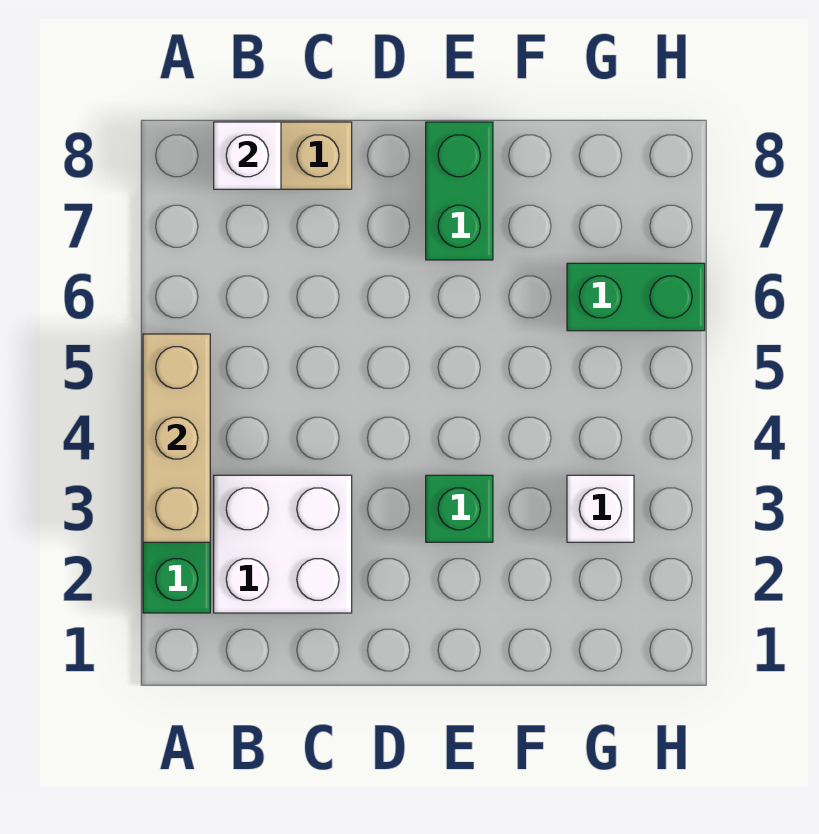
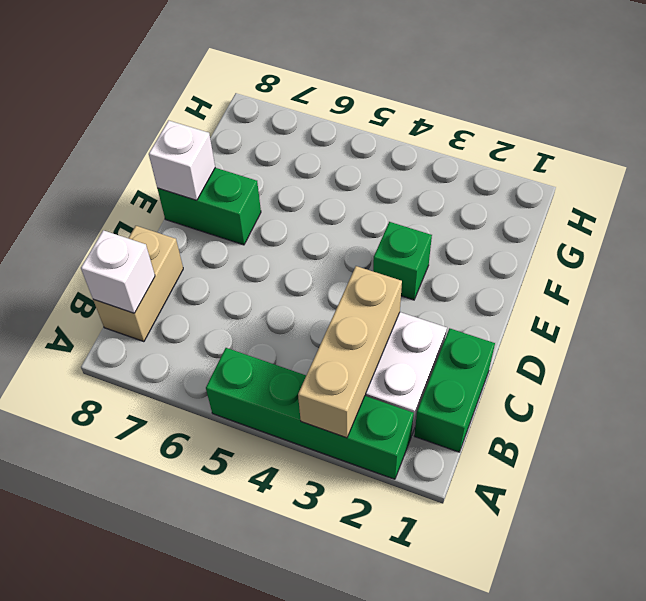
tan 1x3 brick [143,334,210,542] -> tan 1x3 brick turned to [298,266,402,438]
white 1x1 brick [567,475,634,542] -> white 1x1 brick moved to [149,120,215,200]
green 1x2 brick [567,263,705,331] -> green 1x2 brick moved to [414,328,495,452]

